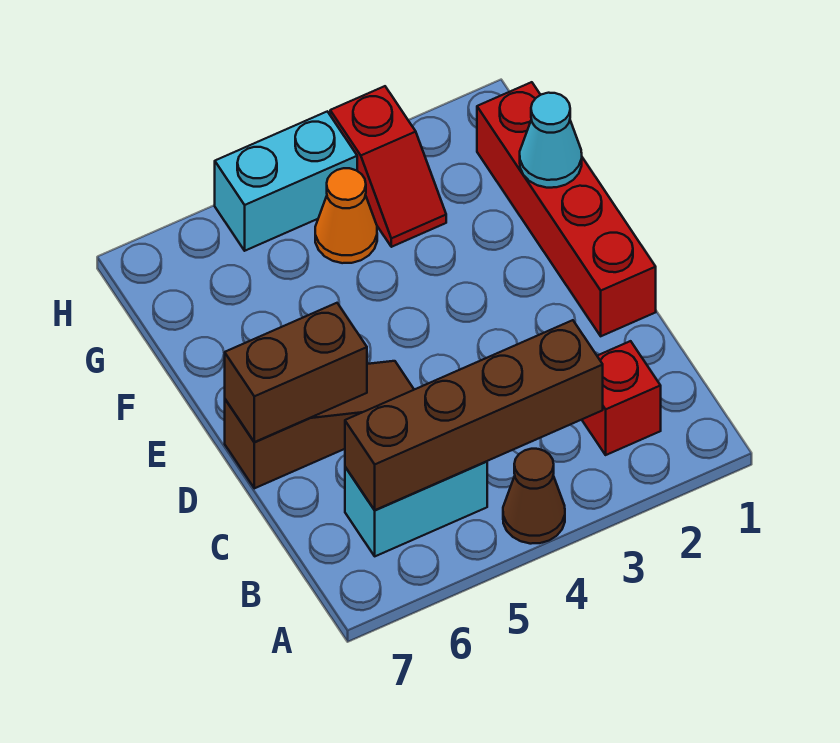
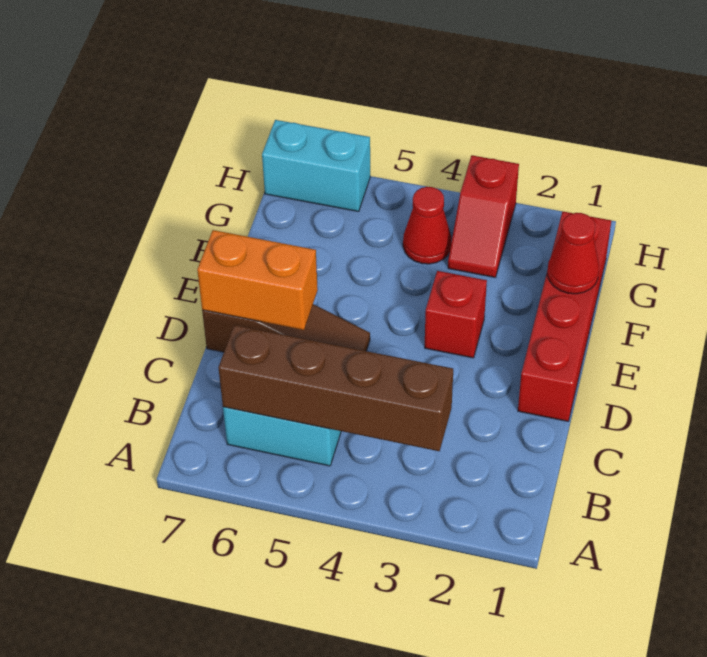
brown 1x1 cone [503,449,565,544] -> none
red 1x1 brick [582,341,661,455] -> red 1x1 brick moved to [425,271,487,358]
brown 1x2 brick [225,303,367,442] -> orange 1x2 brick [197,230,318,330]
cyan 1x1 cone [520,93,582,188] -> red 1x1 cone [547,213,599,294]
orange 1x1 cone [315,168,377,263] -> red 1x1 cone [403,187,452,264]
cyan 1x2 brick [215,111,357,251] -> cyan 1x2 brick moved to [262,120,370,212]

